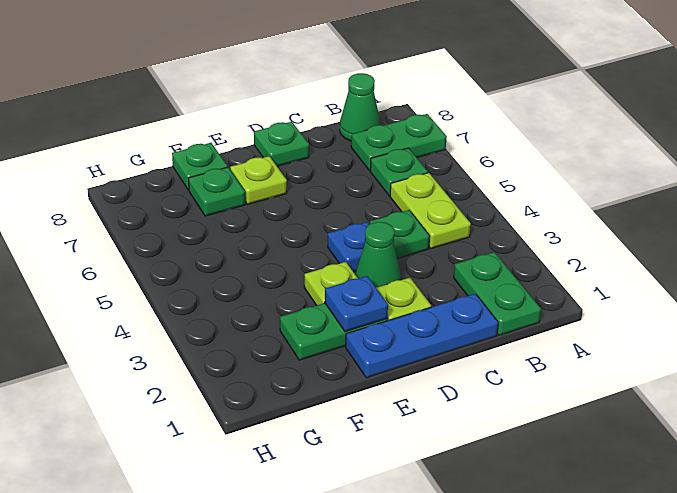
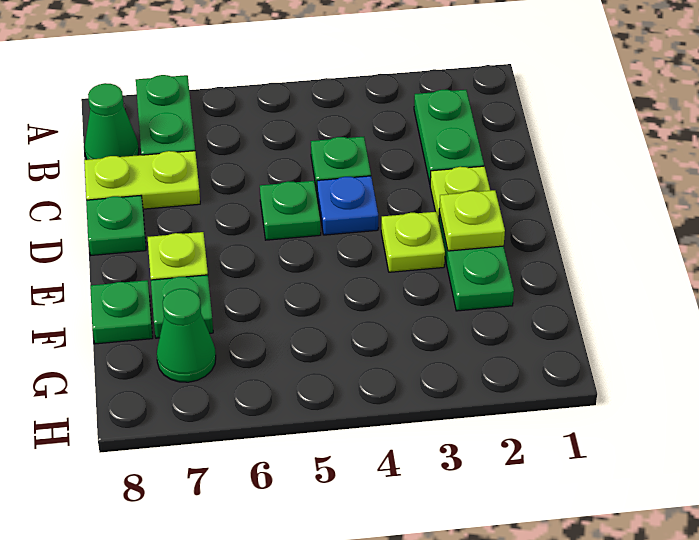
green 1x2 plate [454,252,541,335] -> green 1x2 plate turned to [414,90,484,183]
lime 1x2 plate [390,173,471,248] -> lime 1x2 plate moved to [84,151,200,209]
green 1x1 plate [370,148,428,196] -> green 1x1 plate moved to [260,181,321,240]
blue 1x3 plate [346,294,498,378] -> none
green 1x1 cone [356,222,401,288] -> green 1x1 cone moved to [157,289,216,382]
blue 1x1 plate [325,276,388,332] -> lime 1x1 plate [439,190,505,251]

